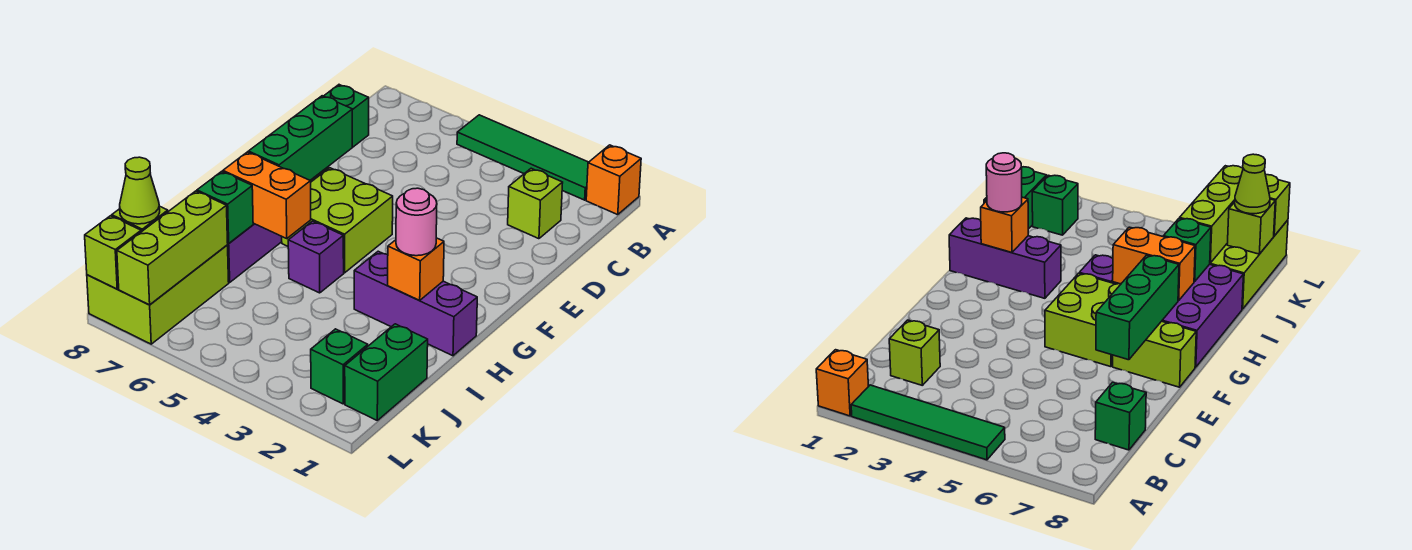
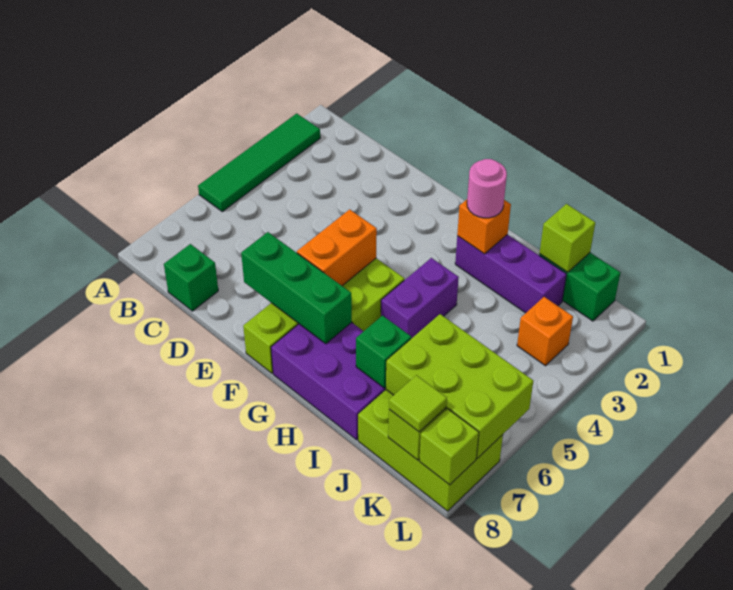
orange 1x1 brick [586,145,641,215] -> orange 1x1 brick moved to [517,297,573,366]
lime 1x1 brick [508,168,563,239] -> lime 1x1 brick moved to [539,204,595,272]
purple 1x3 brick [354,251,477,356] -> purple 1x3 brick turned to [455,234,567,313]
purple 1x1 brick [288,221,344,293] -> purple 1x2 brick [381,258,459,339]
orange 1x2 brick [223,152,311,238] -> orange 1x2 brick moved to [297,209,377,286]
lime 1x3 brick [117,191,228,305] -> lime 2x3 brick [386,314,533,458]
green 1x1 brick [311,329,368,404] -> none
lime 1x1 cone [120,157,160,224] -> lime 1x1 tile [389,375,447,432]

